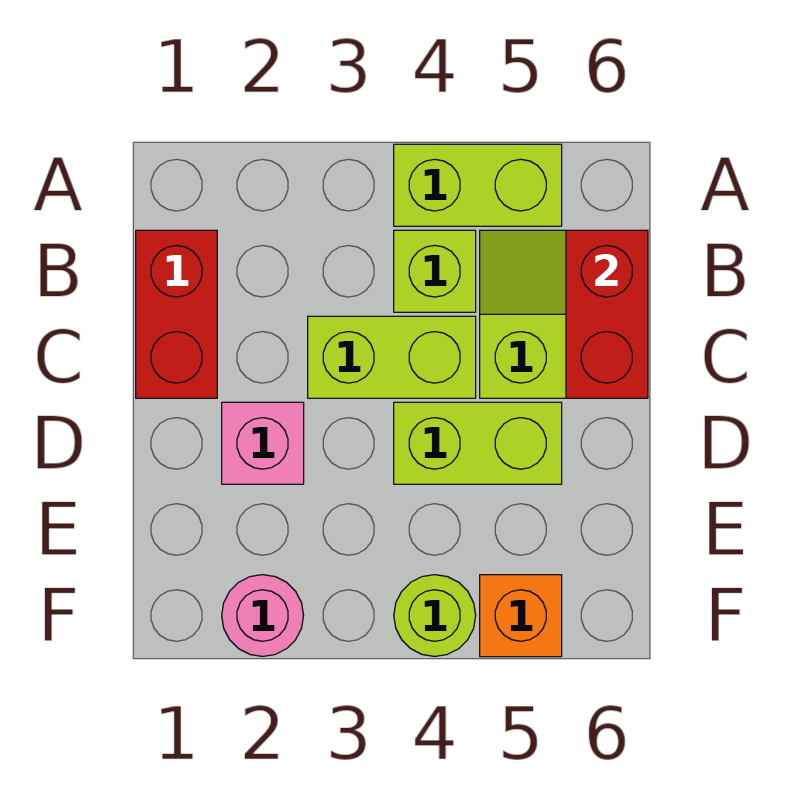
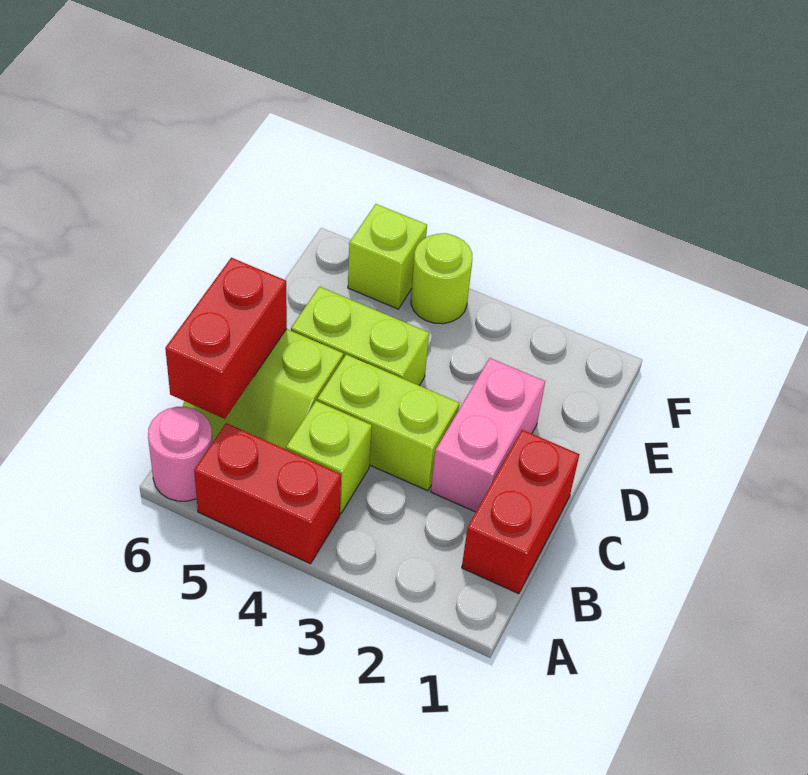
lime 1x2 brick [394,144,562,226] -> red 1x2 brick [194,423,341,564]
pink 1x1 brick [222,402,304,484] -> pink 1x2 brick [431,358,545,512]
pink 1x1 round brick [222,575,304,656] -> pink 1x1 round brick moved to [148,407,213,501]
orange 1x1 brick [480,575,562,657] -> lime 1x1 brick [348,204,427,309]

